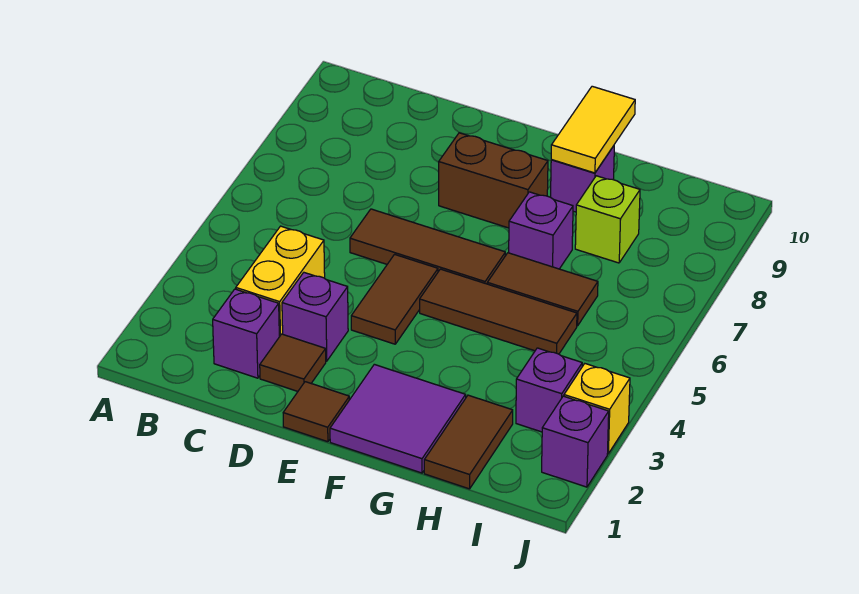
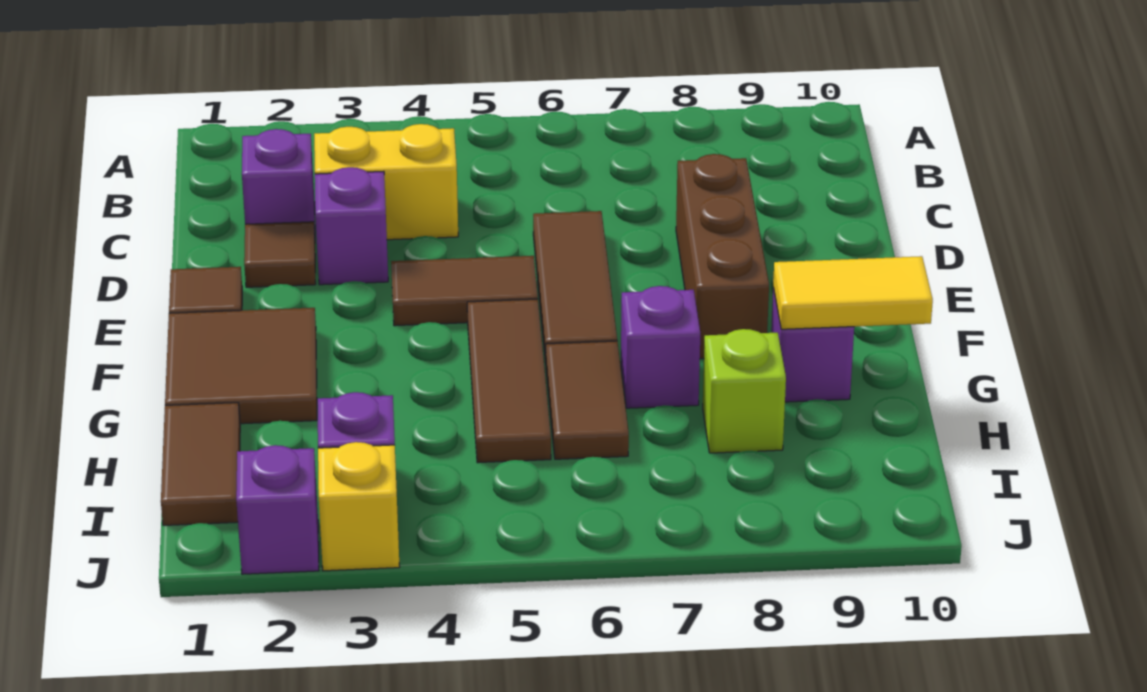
brown 1x2 brick [439,133,548,228] -> brown 1x3 brick [676,154,769,359]
purple 2x2 tile [330,364,466,473] -> brown 2x2 tile [165,308,317,424]
brown 1x2 tile [424,395,513,489] -> brown 1x2 tile turned to [161,403,240,525]

